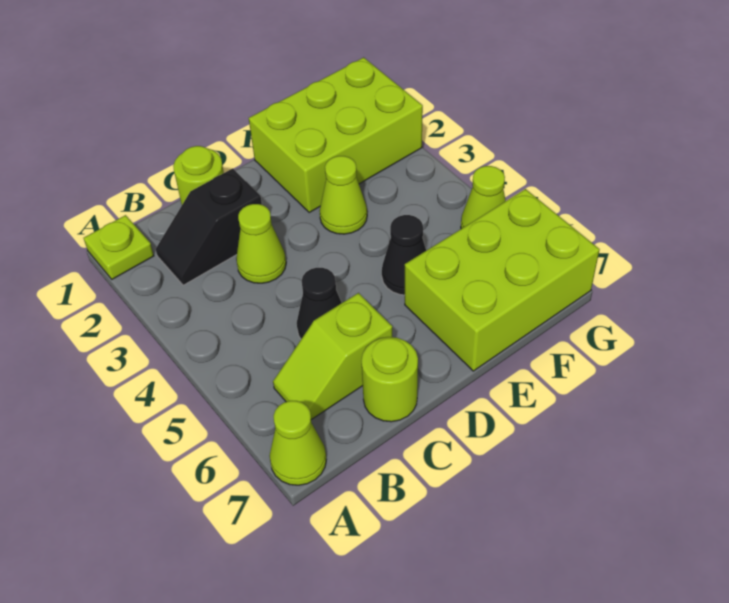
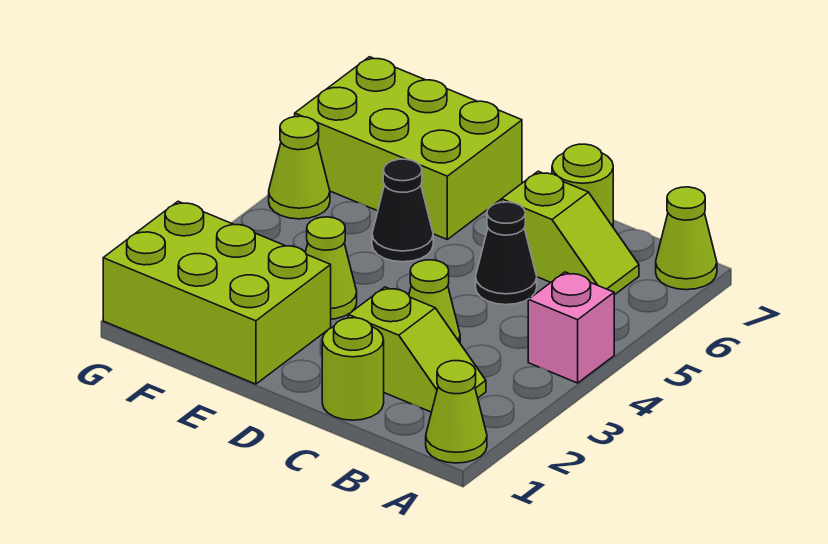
lime 1x1 plate [84,215,154,279] -> lime 1x1 cone [426,361,487,463]
none -> pink 1x1 brick [528,272,614,383]
black 1x2 slope [156,169,262,285] -> lime 1x2 slope [348,287,486,412]

